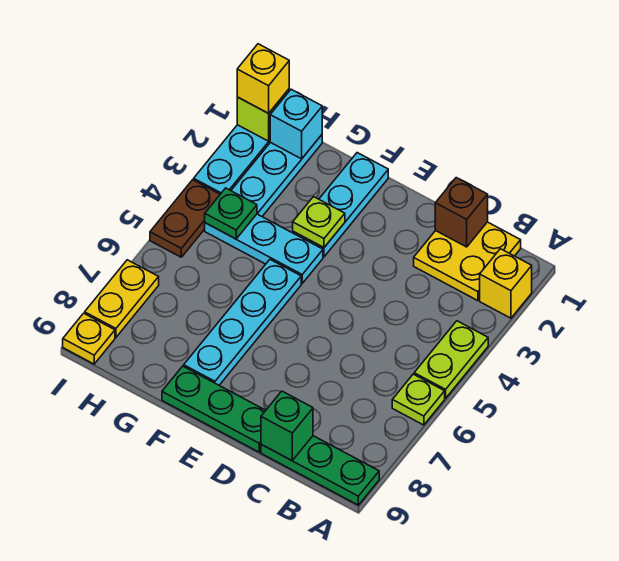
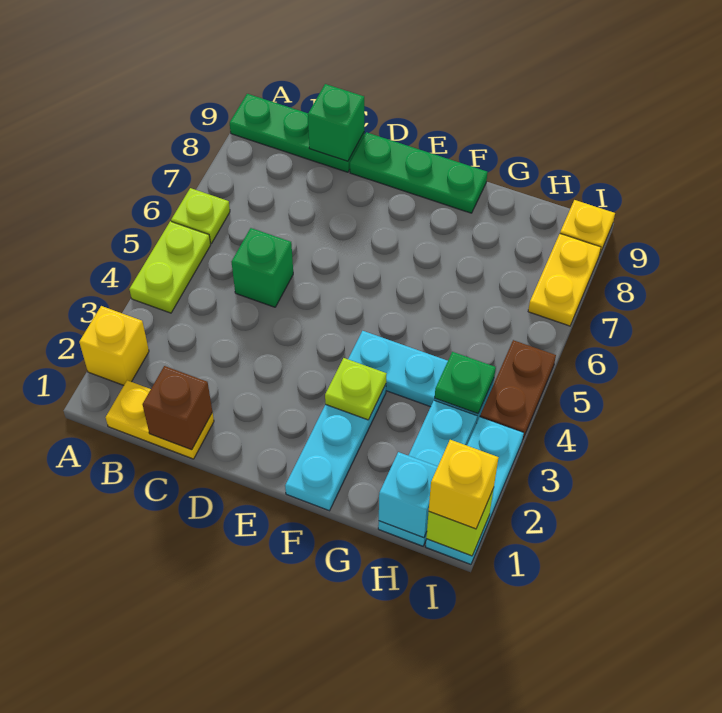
yellow 2x2 plate [414,222,521,301] -> yellow 1x2 plate [106,380,214,459]
none -> green 1x1 brick [232,228,293,307]
cyan 1x4 plate [184,260,301,385] -> none

